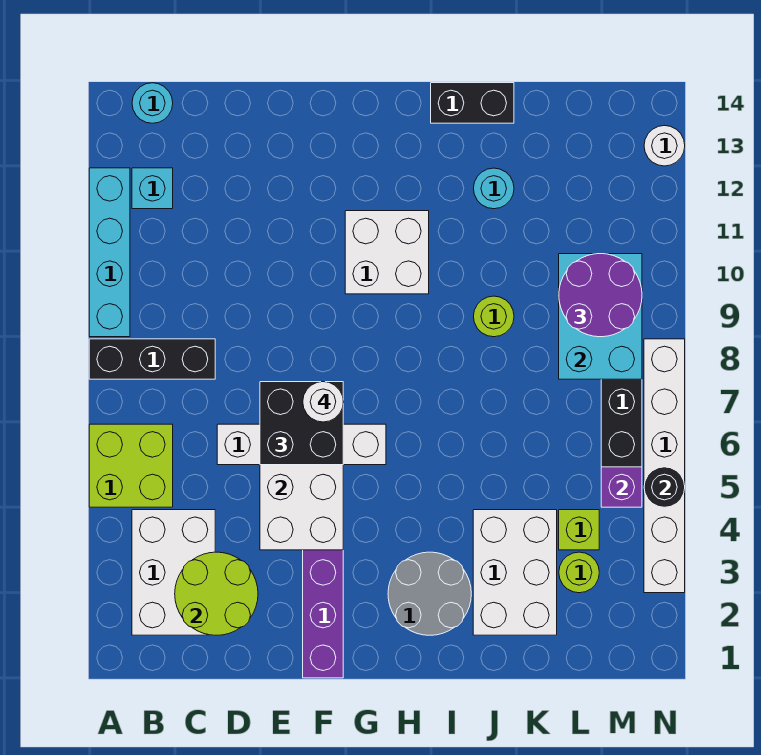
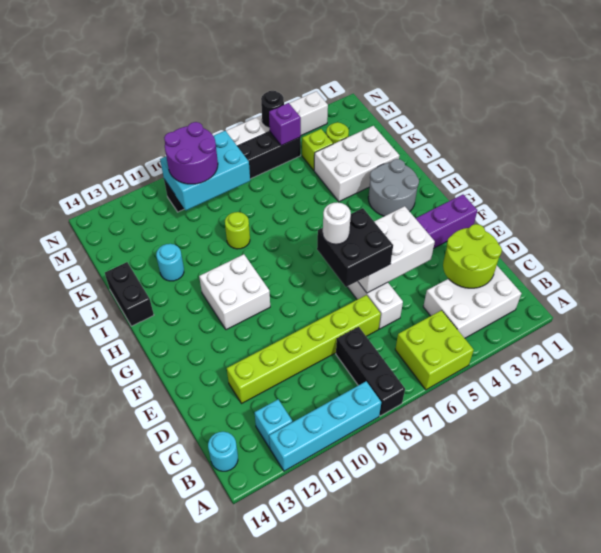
none -> lime 1x6 brick [227,295,381,404]
white 1x1 round brick [644,126,685,166] -> none

